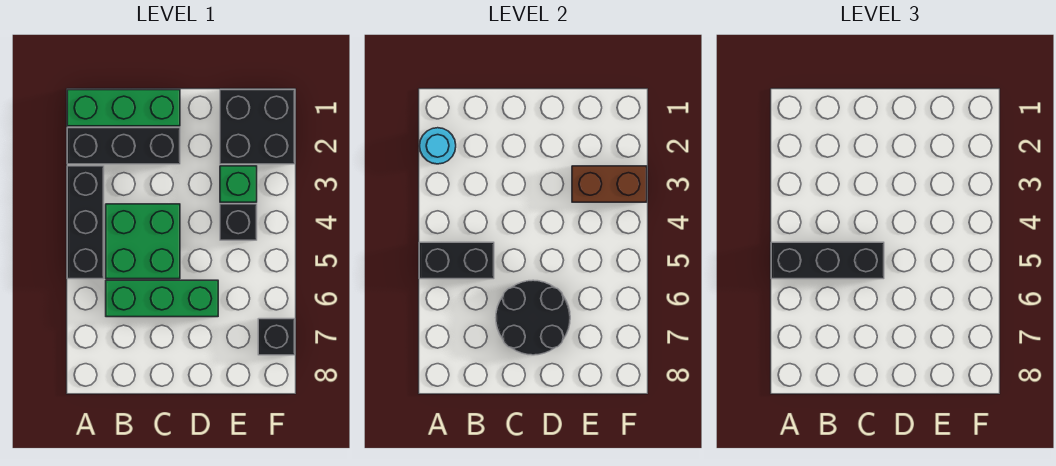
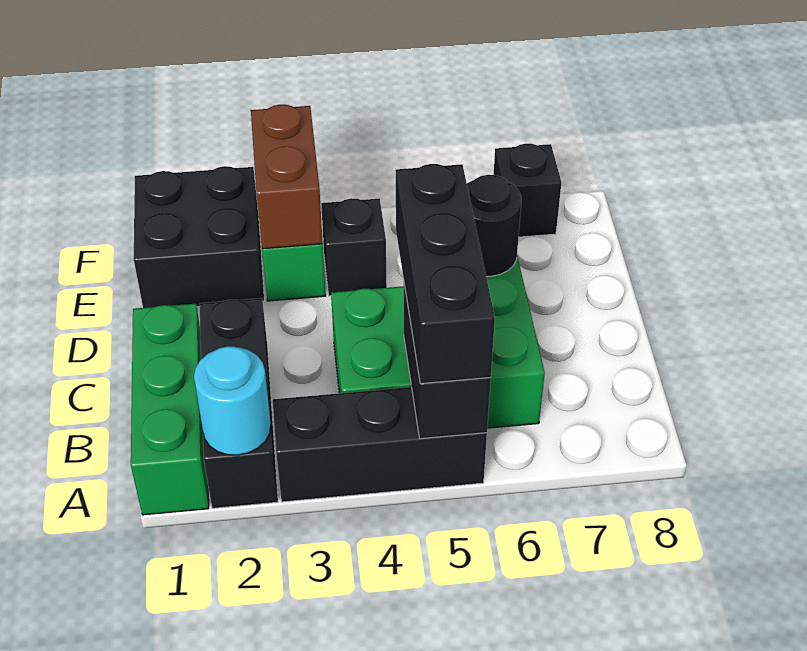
black 2x2 round brick [496,280,570,355] -> black 1x1 round brick [467,175,521,276]

